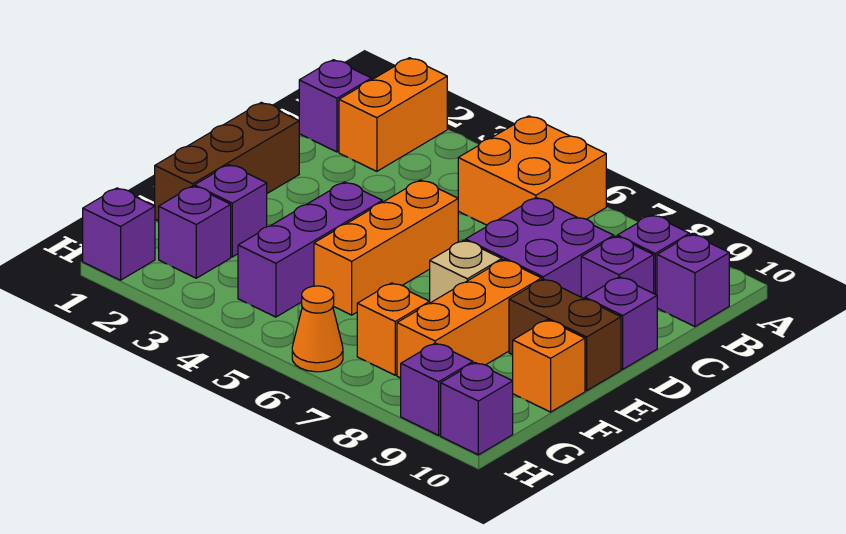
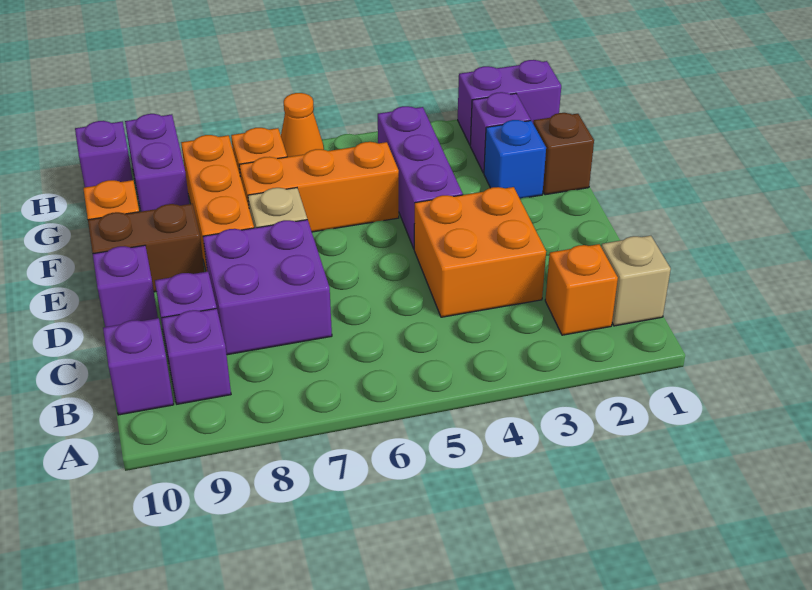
orange 1x2 brick [339,58,447,171] -> orange 1x1 brick [545,244,618,335]
orange 2x2 brick [458,116,606,225] -> orange 2x2 brick moved to [414,187,546,317]
purple 1x1 brick [299,60,371,152] -> tan 1x1 brick [601,236,671,326]
brown 1x3 brick [155,102,299,221] -> brown 1x1 brick [533,113,594,195]
orange 1x3 brick [314,180,458,315] -> orange 1x3 brick turned to [239,142,399,232]
purple 1x1 brick [195,165,267,257] -> blue 1x1 brick [484,120,546,199]
purple 1x1 brick [83,188,155,280] -> purple 1x2 brick [458,60,561,144]
purple 1x1 brick [401,343,473,435] -> purple 1x2 brick [125,114,189,211]

